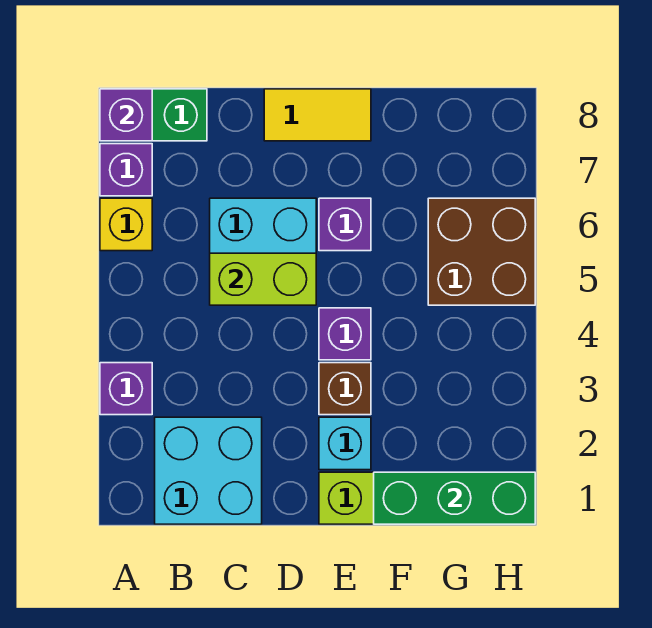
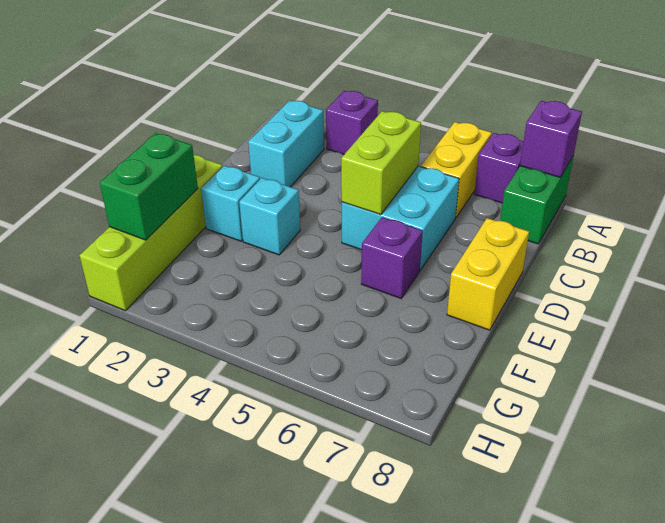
yellow 1x1 brick [100,198,152,251] -> yellow 1x2 brick [421,122,492,218]
cyan 2x2 brick [155,417,262,524] -> cyan 1x2 brick [248,100,324,187]
yellow 1x2 tile [264,89,371,141] -> yellow 1x2 brick [447,218,529,330]
brown 1x1 brick [319,363,371,415] -> cyan 1x1 brick [239,178,300,255]
purple 1x1 brick [319,308,371,360] -> none
green 1x3 brick [374,472,535,524] -> green 1x2 brick [100,133,198,240]
brown 2x2 brick [428,198,535,305] -> none

